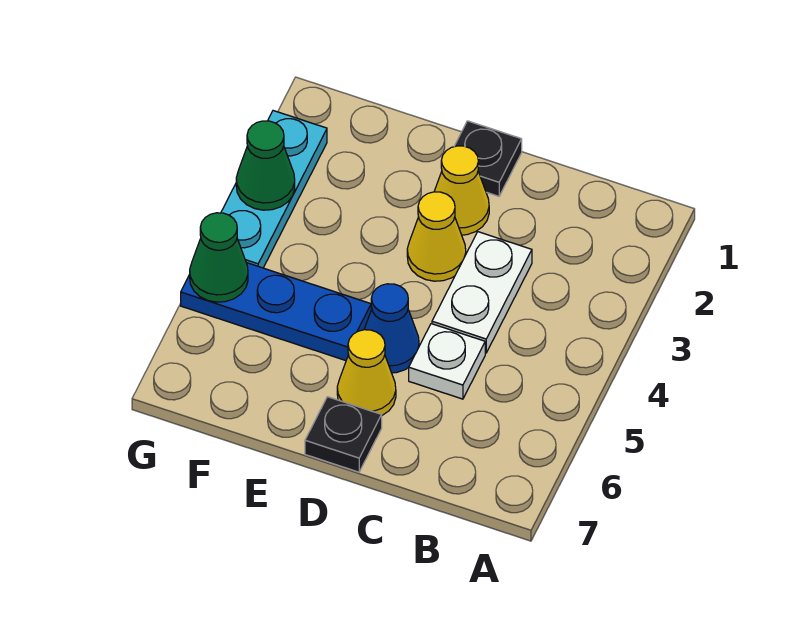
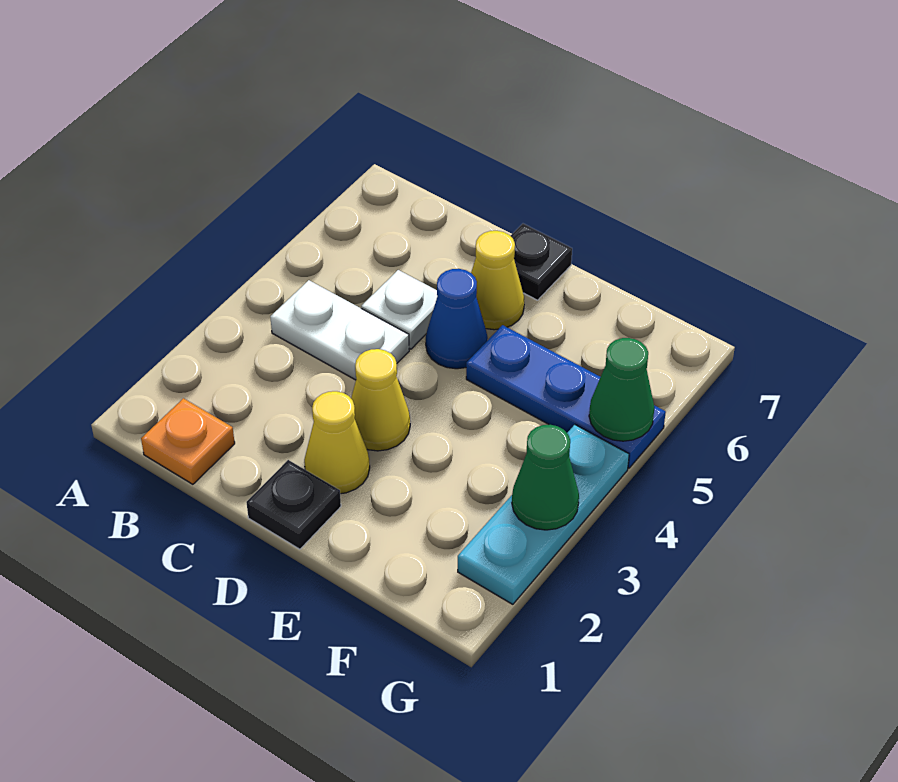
none -> orange 1x1 plate [141,398,235,484]
white 1x2 plate [432,232,532,353] -> white 1x2 plate turned to [270,280,409,380]

